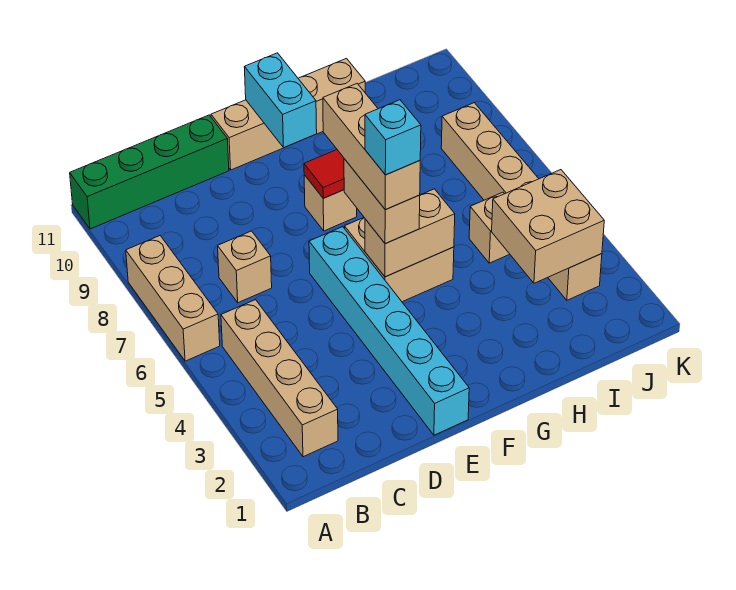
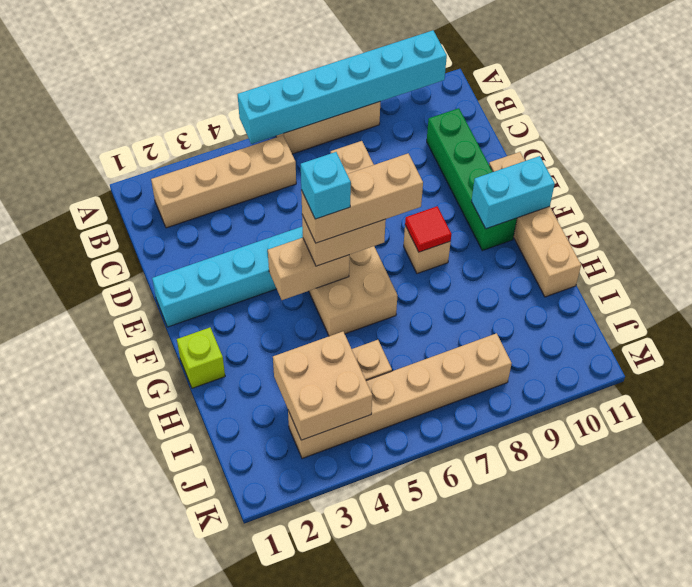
none -> cyan 1x6 brick [238,30,447,144]
green 1x4 brick [70,115,229,229] -> green 1x4 brick moved to [427,108,517,251]
tan 1x2 brick [365,189,455,277] -> tan 1x2 brick turned to [268,238,349,300]
none -> lime 1x1 brick [177,328,225,388]

